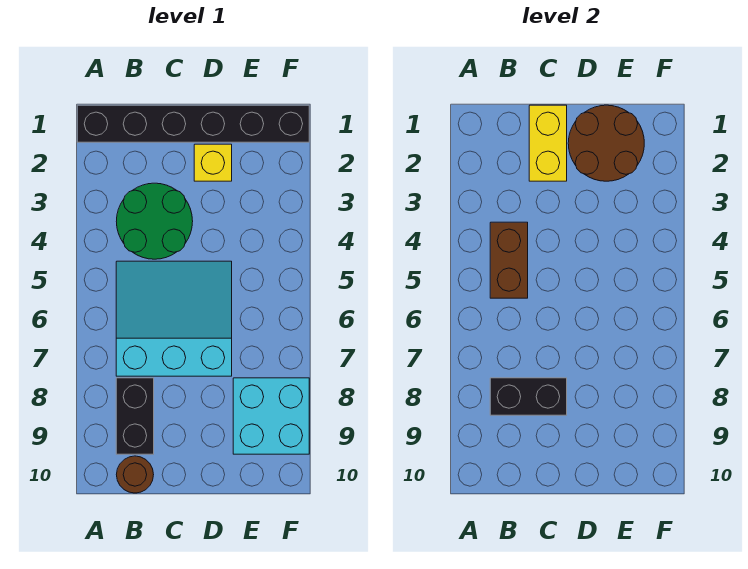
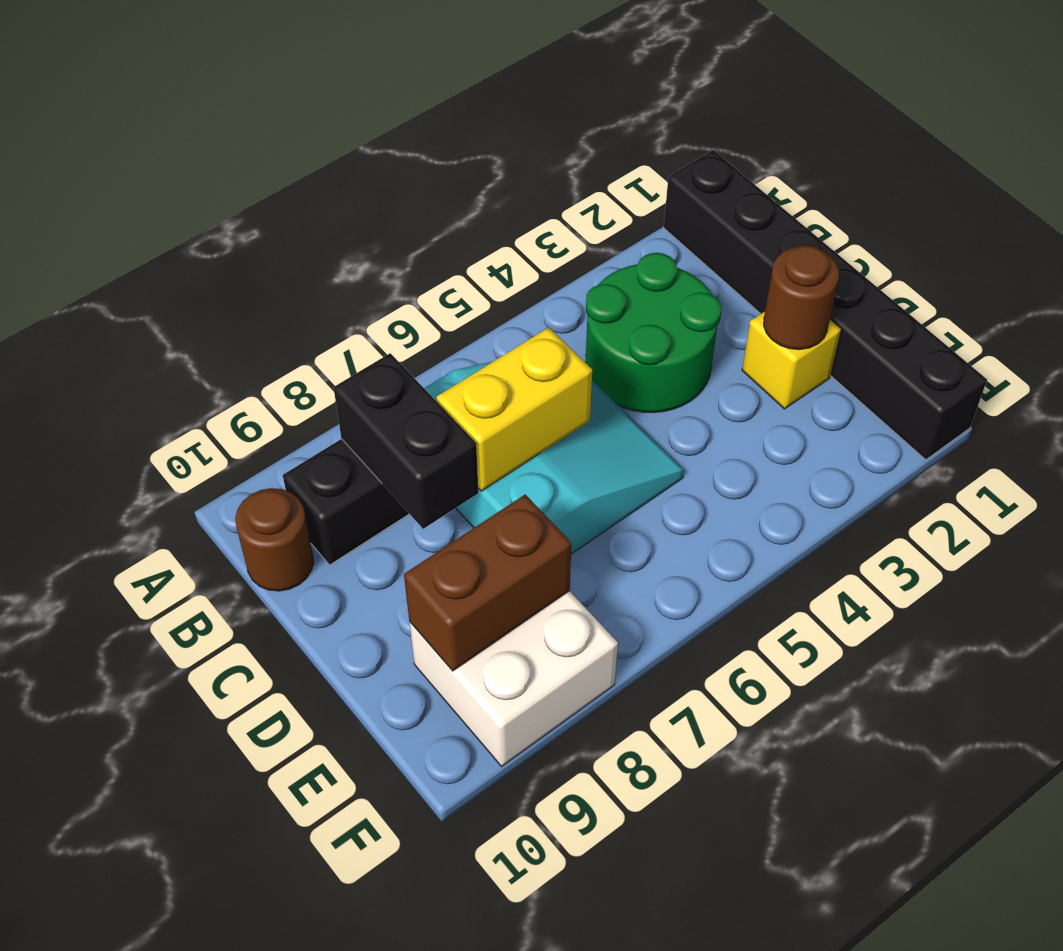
brown 1x2 brick [490,222,528,298] -> brown 1x2 brick moved to [404,495,571,671]
yellow 1x2 brick [529,105,567,181] -> yellow 1x2 brick moved to [436,327,592,491]
brown 2x2 round brick [568,105,644,181] -> brown 1x1 round brick [764,245,839,350]
cyan 2x2 brick [233,378,309,454] -> white 2x2 brick [409,591,618,766]

